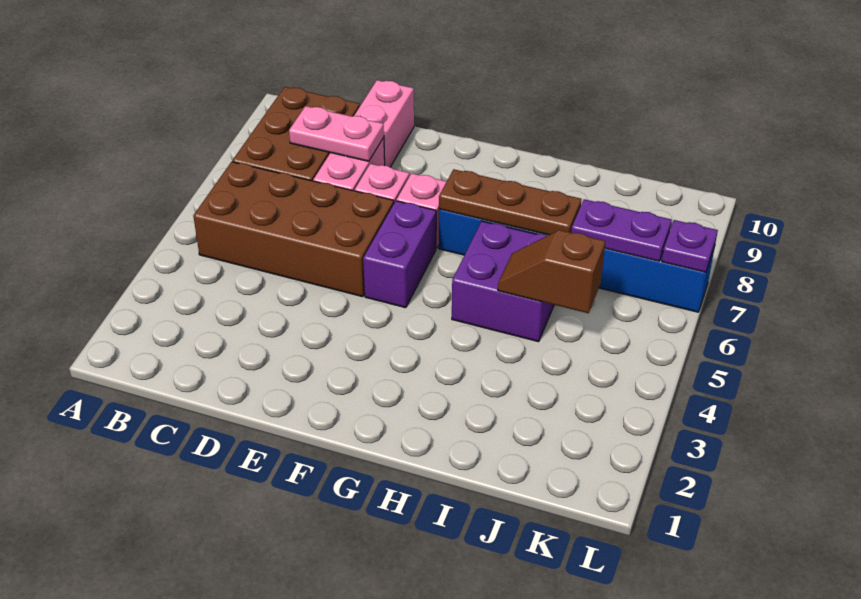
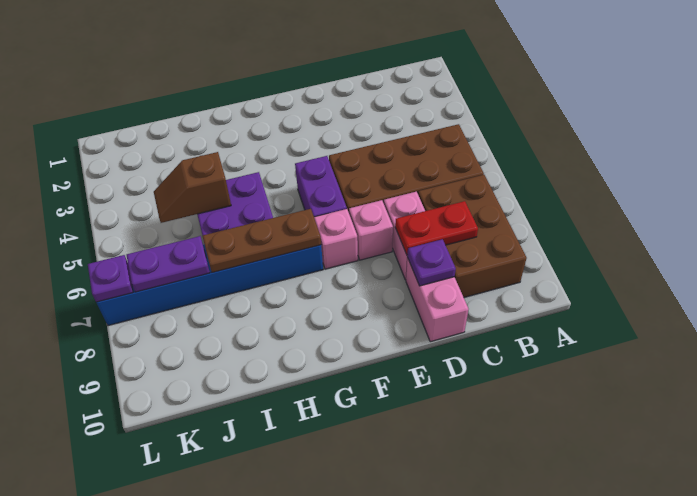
pink 1x2 plate [289,106,384,161] -> red 1x2 plate [395,201,478,255]
none -> purple 1x1 plate [407,239,456,286]
brown 1x2 slope [498,230,606,313] -> brown 1x2 slope turned to [154,152,231,223]

